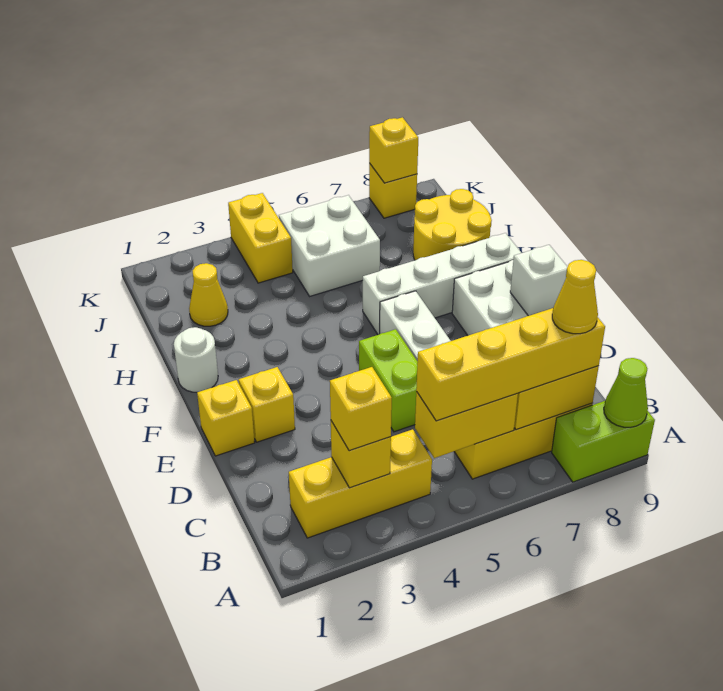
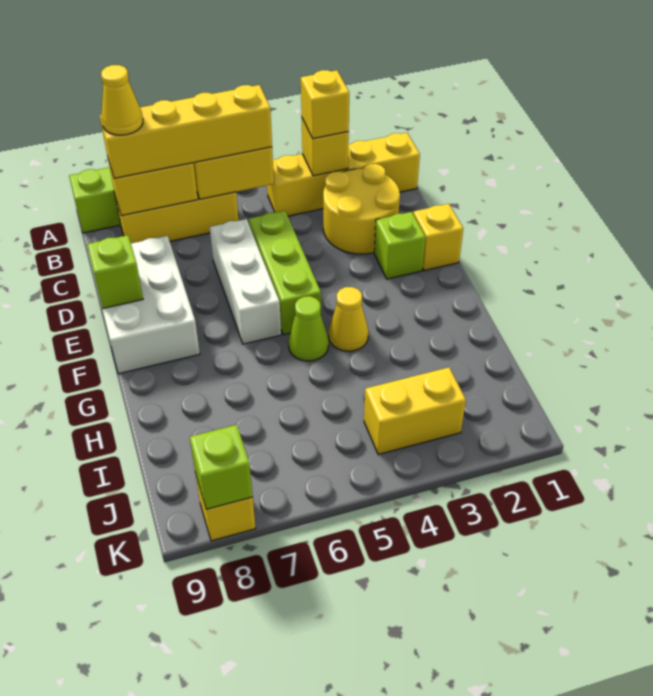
lime 1x1 cone [604,358,648,427] -> lime 1x1 cone moved to [288,296,329,361]
yellow 1x3 brick [289,429,432,538] -> yellow 1x4 brick [267,133,420,216]
lime 1x2 brick [359,329,418,432] -> lime 1x3 brick [249,211,321,335]
yellow 1x1 brick [239,367,295,442] -> lime 1x1 brick [374,212,425,279]
white 1x1 brick [510,245,567,316] -> lime 1x1 brick [87,235,143,309]
white 1x1 round brick [174,327,218,392] -> none
white 1x4 brick [363,233,521,335] -> none
yellow 2x2 round brick [413,189,492,260] -> yellow 2x2 round brick moved to [323,164,400,254]
yellow 1x1 cone [189,263,228,326] -> yellow 1x1 cone moved to [329,287,369,351]
white 2x2 brick [279,195,380,296] -> none
yellow 1x2 brick [228,193,293,283] -> yellow 1x2 brick turned to [364,367,466,455]
yellow 1x1 brick [369,117,418,183] -> lime 1x1 brick [190,425,253,509]

